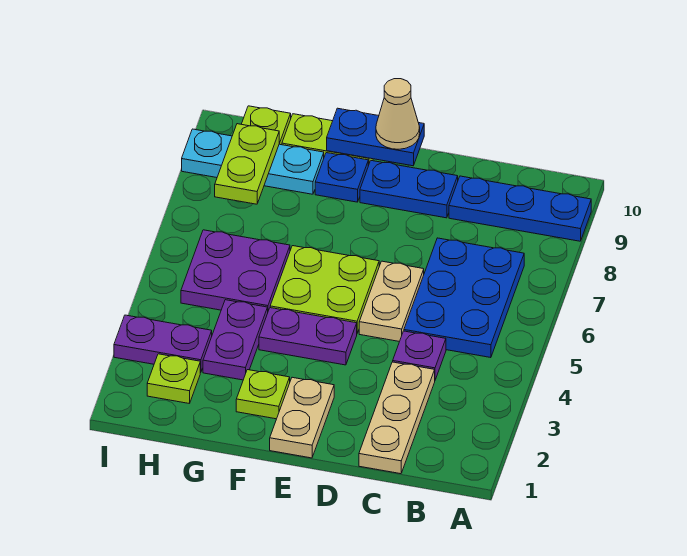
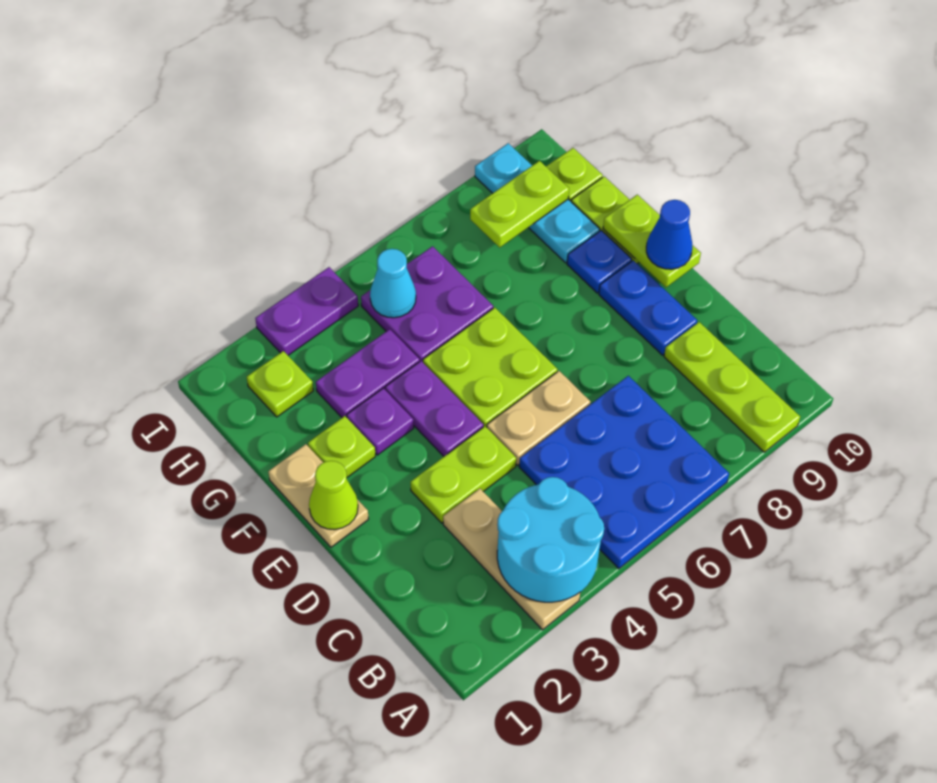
none -> cyan 2x2 round brick [497,477,604,602]
blue 1x3 plate [449,176,591,241] -> lime 1x3 plate [664,322,800,452]
blue 2x3 plate [404,238,524,358] -> blue 3x3 plate [519,376,729,569]
tan 1x3 plate [359,362,435,474] -> tan 1x3 plate turned to [443,489,580,630]
purple 1x1 plate [393,331,446,380] -> purple 1x1 plate moved to [347,388,414,455]
none -> lime 1x2 plate [411,426,516,523]
tan 1x2 plate [270,377,334,458] -> tan 1x2 plate turned to [268,444,368,547]
none -> lime 1x1 cone [309,461,358,530]
blue 1x2 plate [327,108,424,166] -> lime 1x2 plate [603,195,701,287]
tan 1x1 cone [376,79,420,149] -> blue 1x1 cone [646,200,692,269]
purple 1x2 plate [114,315,212,373] -> purple 1x2 plate turned to [255,267,358,355]
none -> cyan 1x1 cone [370,249,416,318]

